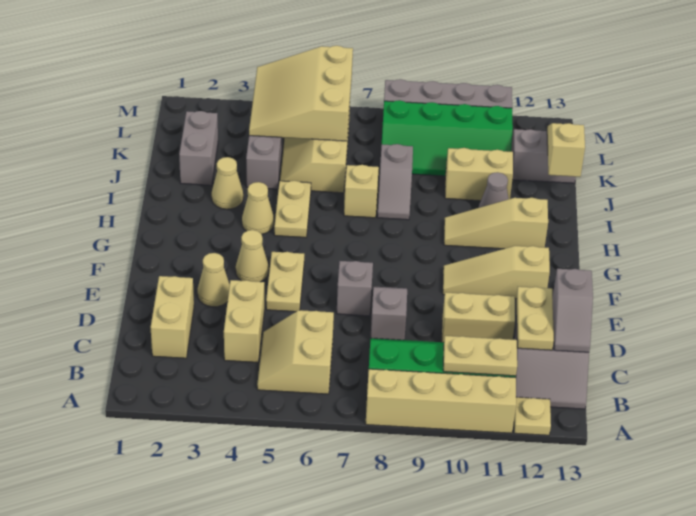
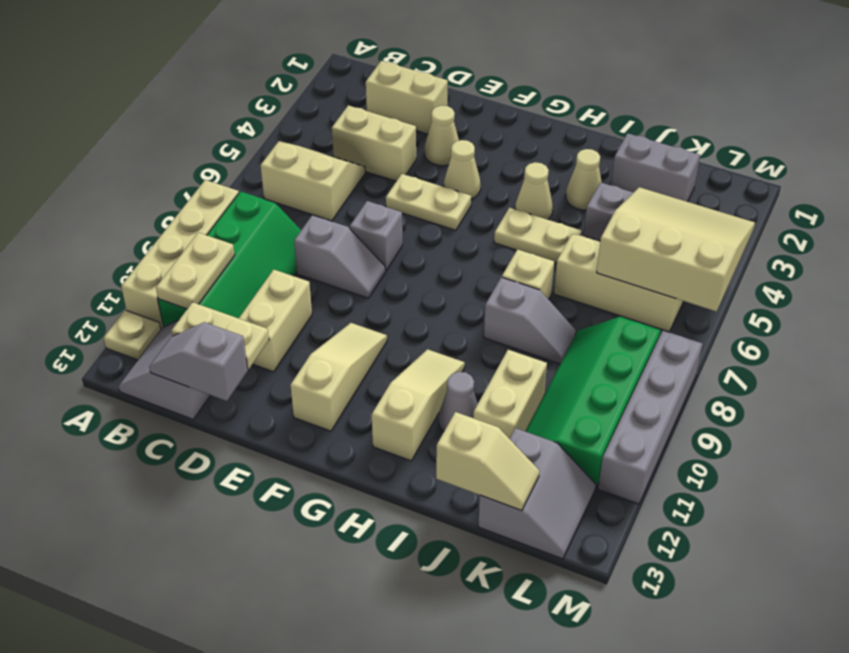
grey 1x2 slope [377,144,413,220] -> grey 1x2 slope turned to [484,277,576,364]

